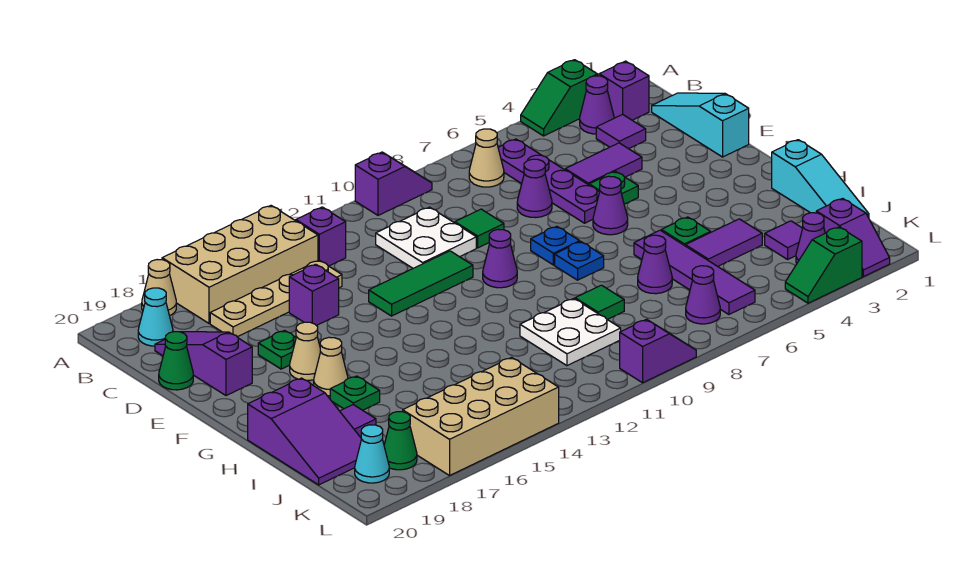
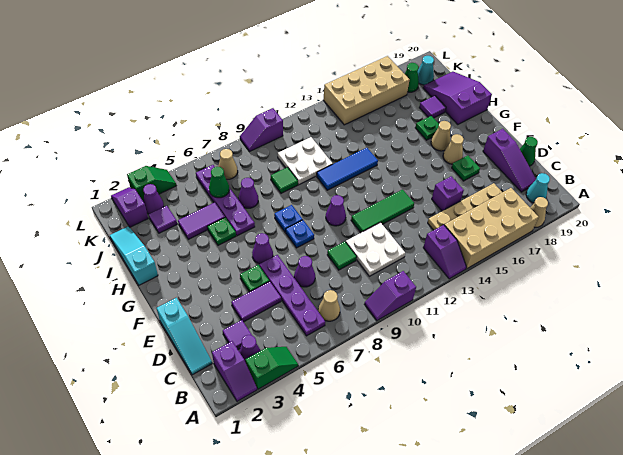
purple 1x4 tile [634,230,755,314] -> purple 1x4 plate [196,165,255,236]
none -> blue 1x3 tile [317,148,378,190]
none -> green 1x1 cone [209,167,229,198]
purple 1x1 cone [686,266,720,324] -> tan 1x1 cone [218,149,238,179]

